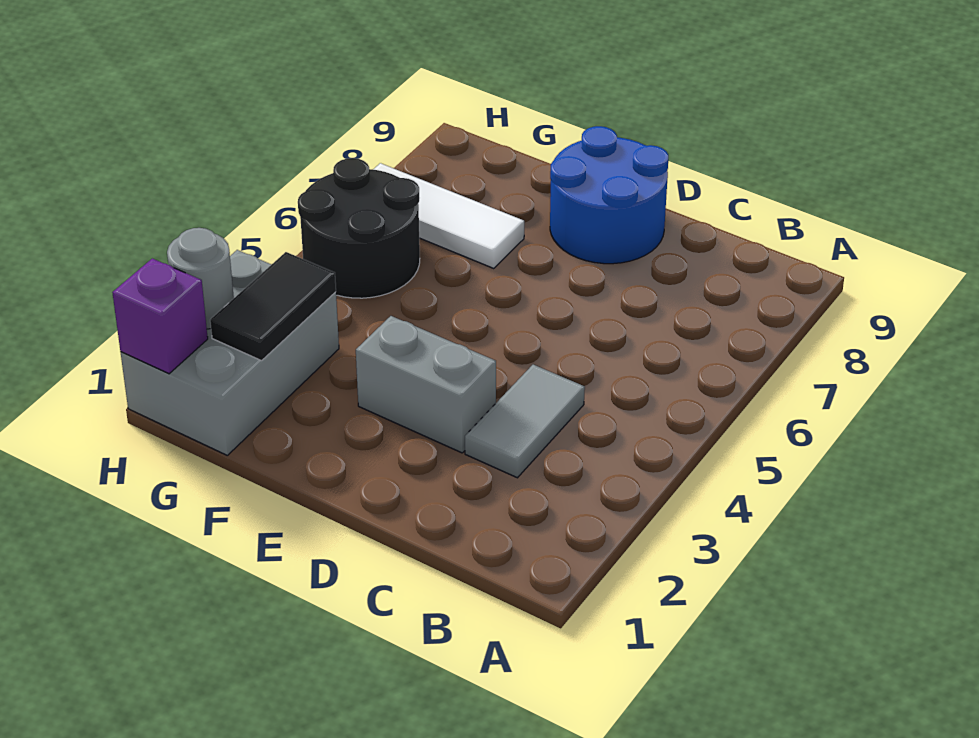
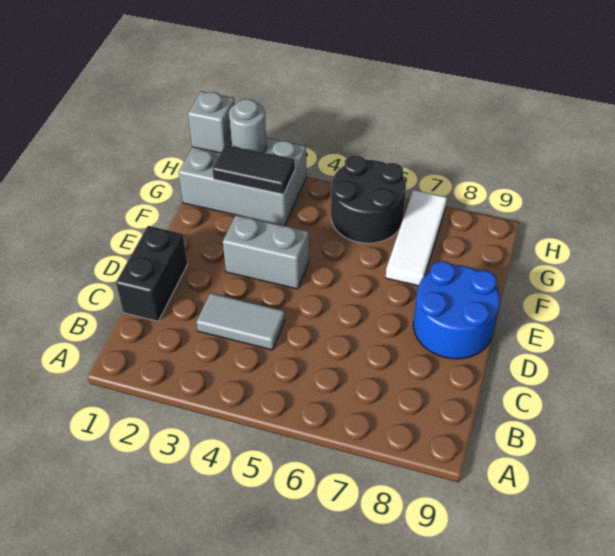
none -> black 1x2 brick [116,226,188,321]
grey 1x2 brick [356,316,496,453] -> grey 1x2 brick turned to [223,215,309,289]
purple 1x1 brick [112,258,208,374] -> grey 1x1 brick [188,91,235,153]

